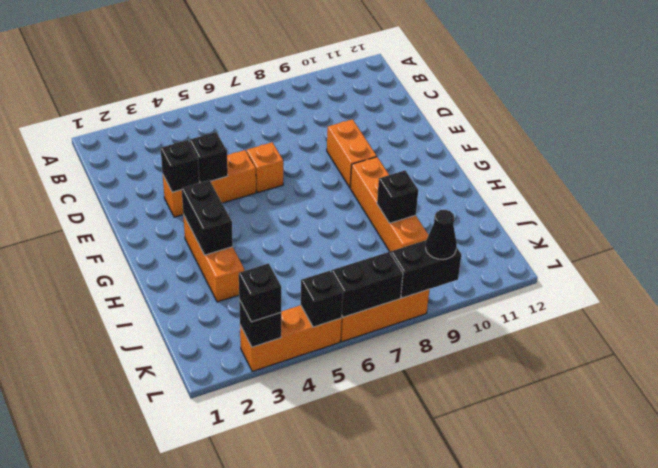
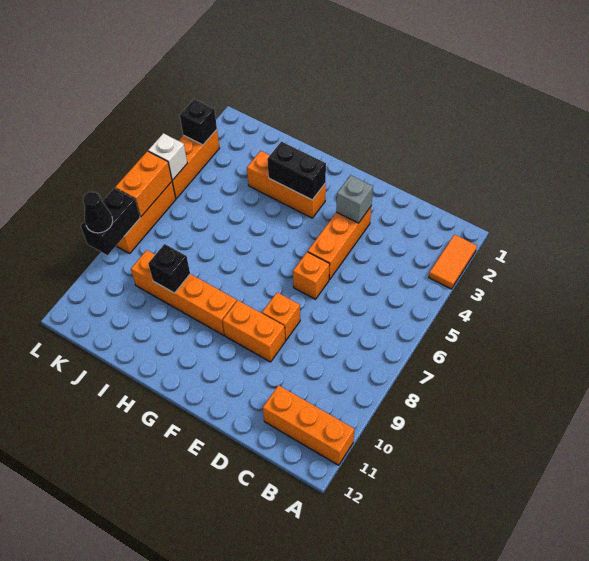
none -> orange 1x2 tile [429,235,477,289]
none -> orange 1x3 brick [263,385,355,465]
black 1x1 brick [161,140,199,192] -> grey 1x1 brick [336,175,373,223]
black 1x1 brick [189,132,228,183] -> none
none -> orange 1x1 brick [262,292,300,341]
black 1x1 brick [239,263,281,322] -> none
black 1x1 brick [301,271,343,327] -> white 1x1 brick [148,133,187,180]
black 1x2 brick [331,252,403,317] -> orange 1x2 brick [115,151,172,217]

